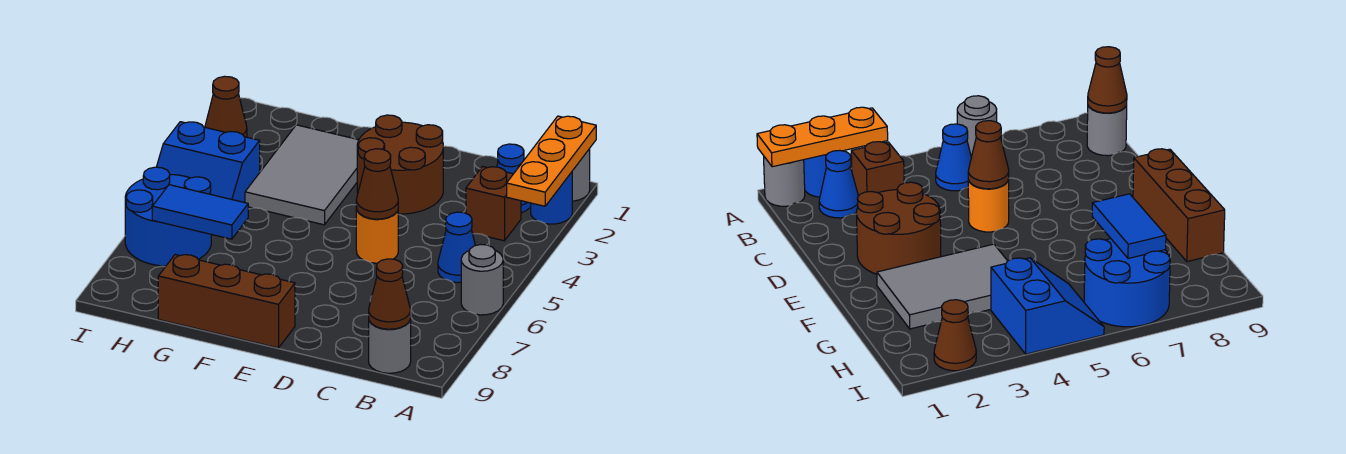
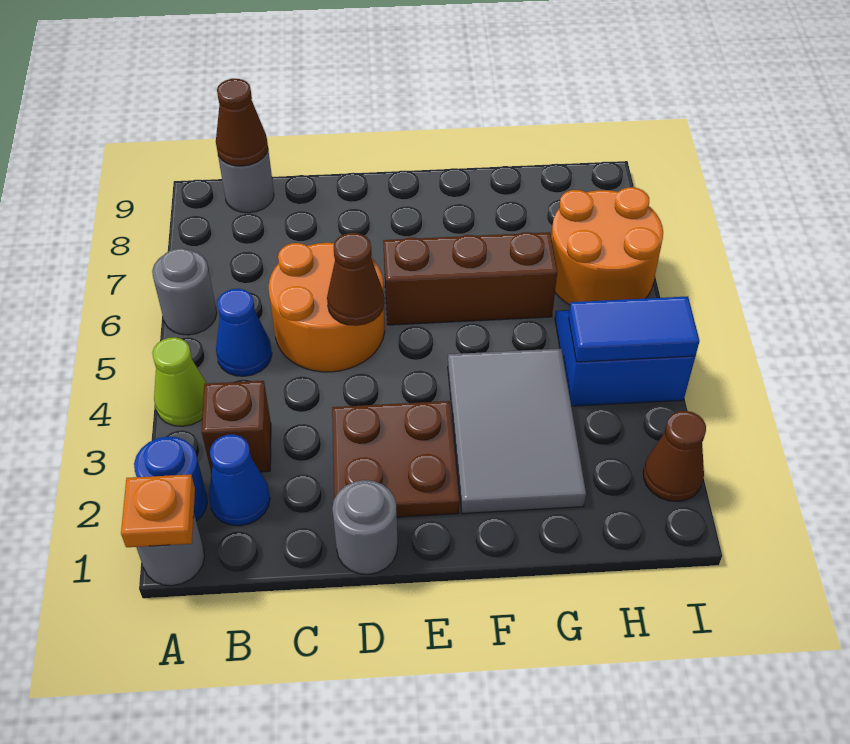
orange 1x3 plate [507,116,596,206] -> orange 1x1 plate [121,474,195,547]
none -> lime 1x1 cone [152,337,207,426]
none -> grey 1x1 round brick [332,480,398,574]
brown 2x2 round brick [357,115,443,214] -> brown 2x2 plate [332,401,459,517]
orange 1x1 round brick [356,207,398,263] -> orange 2x2 round brick [269,243,385,372]
brown 1x3 brick [158,254,295,348] -> brown 1x3 brick moved to [383,232,557,325]
blue 1x2 tile [152,185,248,239] -> blue 1x2 tile moved to [568,296,700,362]
blue 2x2 round brick [125,167,211,266] -> orange 2x2 round brick [551,187,663,305]

